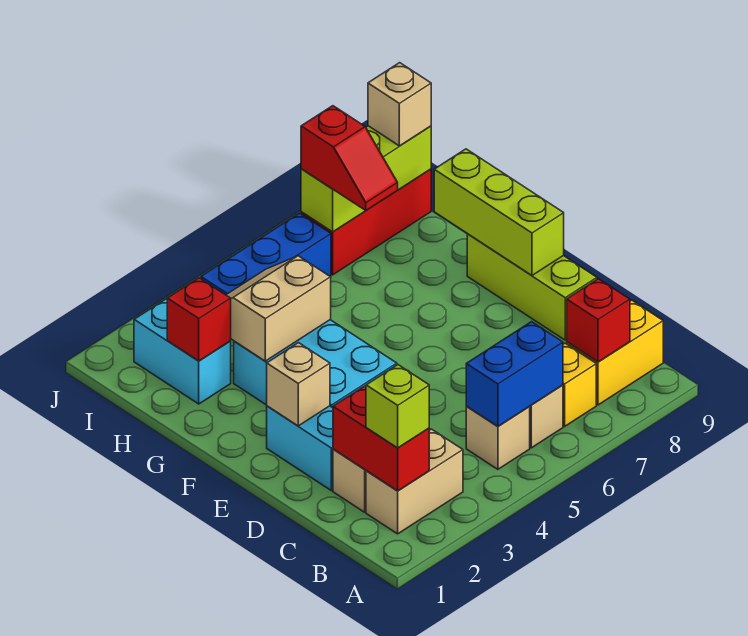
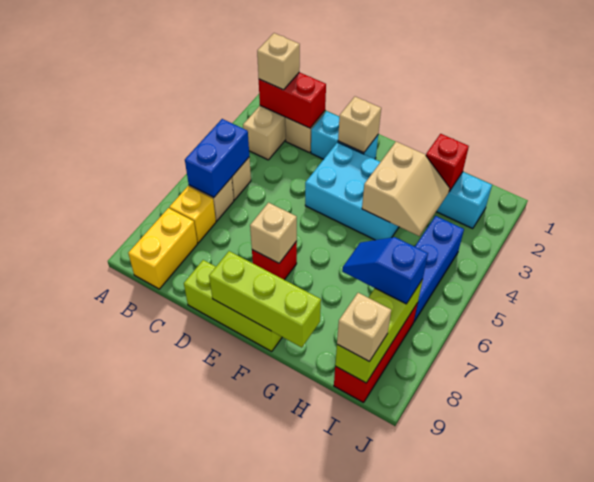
lime 1x1 brick [366,365,429,448] -> tan 1x1 brick [257,33,300,90]
red 1x1 brick [567,279,630,362] -> red 1x1 brick moved to [252,241,297,280]
none -> tan 1x1 brick [250,203,297,263]
red 1x2 slope [301,106,398,211] -> blue 1x2 slope [342,237,428,304]

